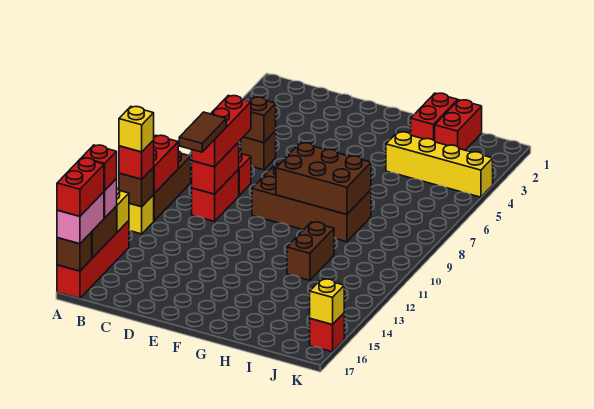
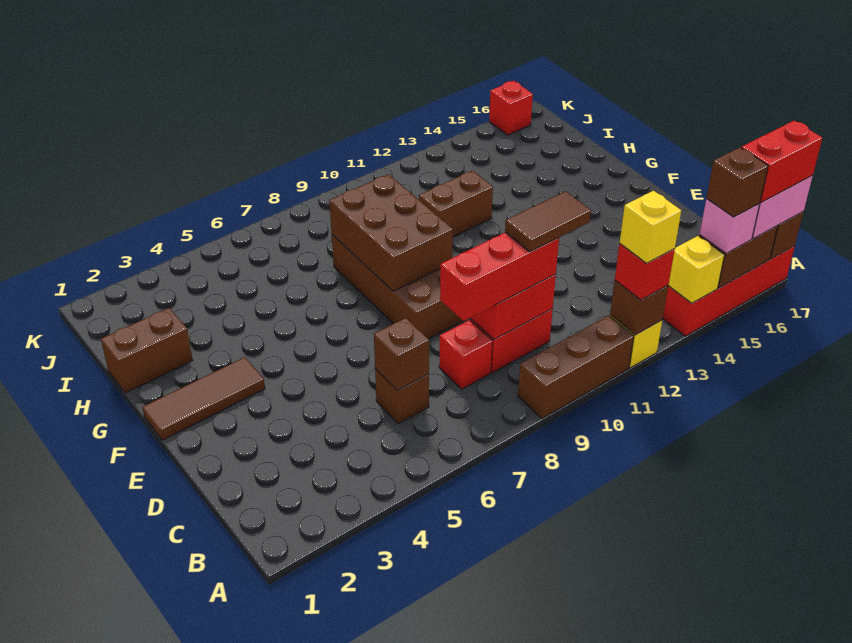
red 1x2 brick [154,135,178,193] -> none
red 1x1 brick [82,145,117,191] -> brown 1x1 brick [707,148,768,217]
none -> brown 1x3 tile [142,357,265,440]
red 1x2 brick [411,93,458,141] -> brown 1x2 brick [101,308,193,393]
yellow 1x4 brick [386,132,493,197] -> none
red 1x2 brick [435,100,482,150] -> none
yellow 1x1 brick [310,279,344,325] -> none

